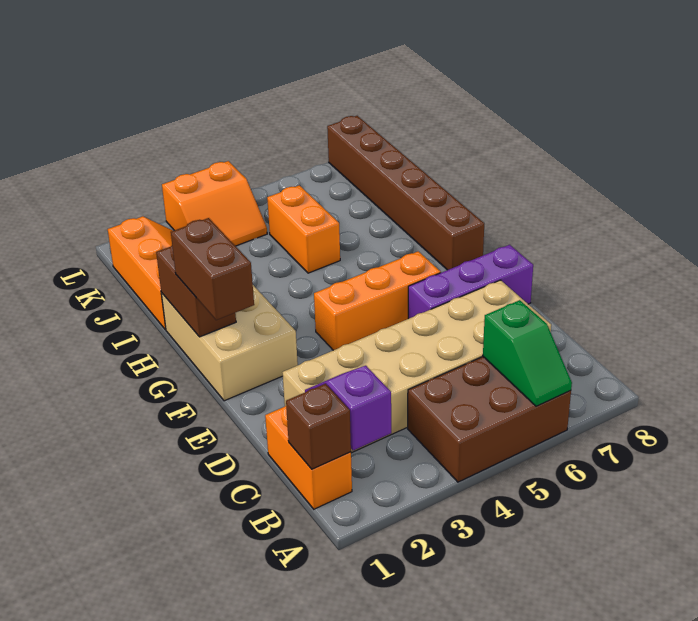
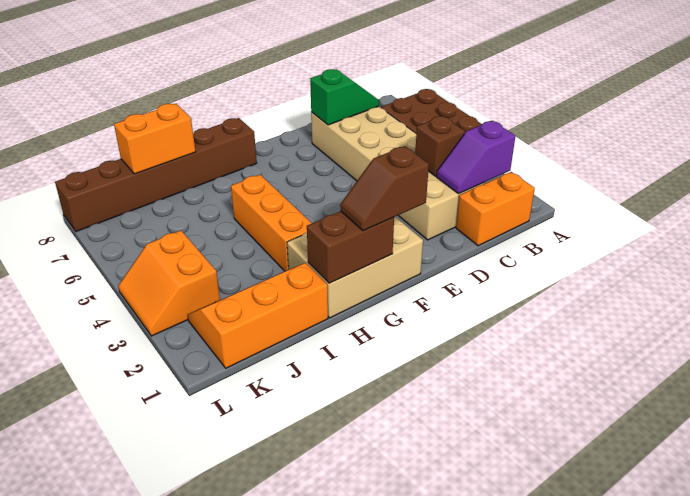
green 1x2 slope [483,300,572,406] -> green 1x2 slope moved to [310,69,379,125]
brown 1x1 brick [286,384,351,469] -> brown 1x1 brick moved to [415,116,465,176]
purple 1x3 brick [408,245,533,319] -> none
brown 1x2 brick [171,218,254,320] -> brown 1x2 slope [340,146,429,231]
orange 1x3 brick [314,251,441,350] -> orange 1x3 brick moved to [231,175,312,271]
orange 1x2 brick [267,185,340,273] -> orange 1x2 brick moved to [114,104,195,174]
orange 2x2 slope [162,161,267,246] -> orange 2x2 slope turned to [118,231,220,336]

